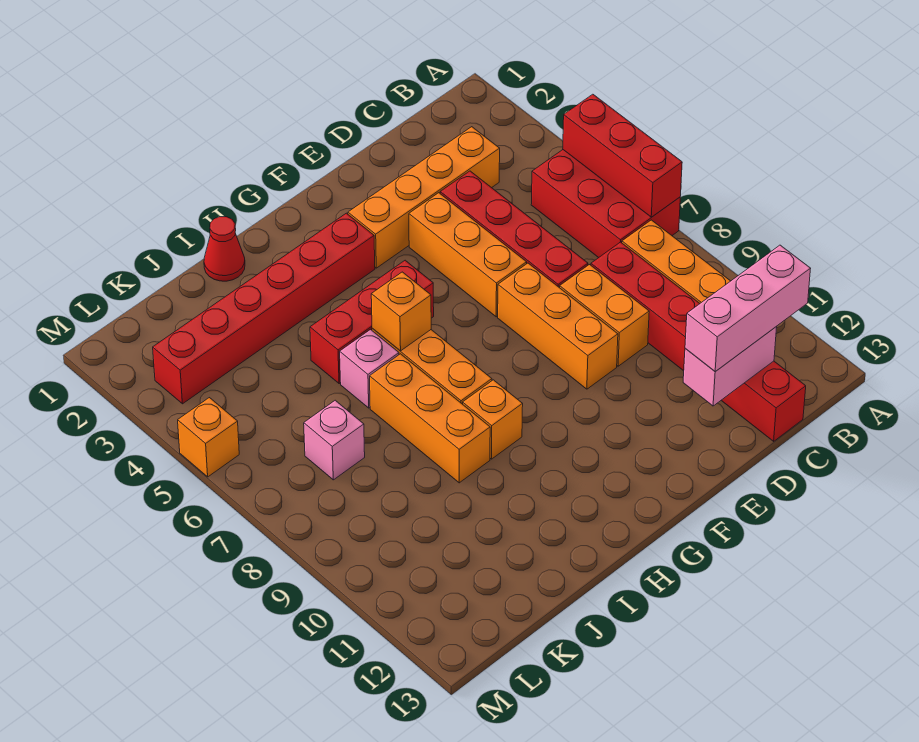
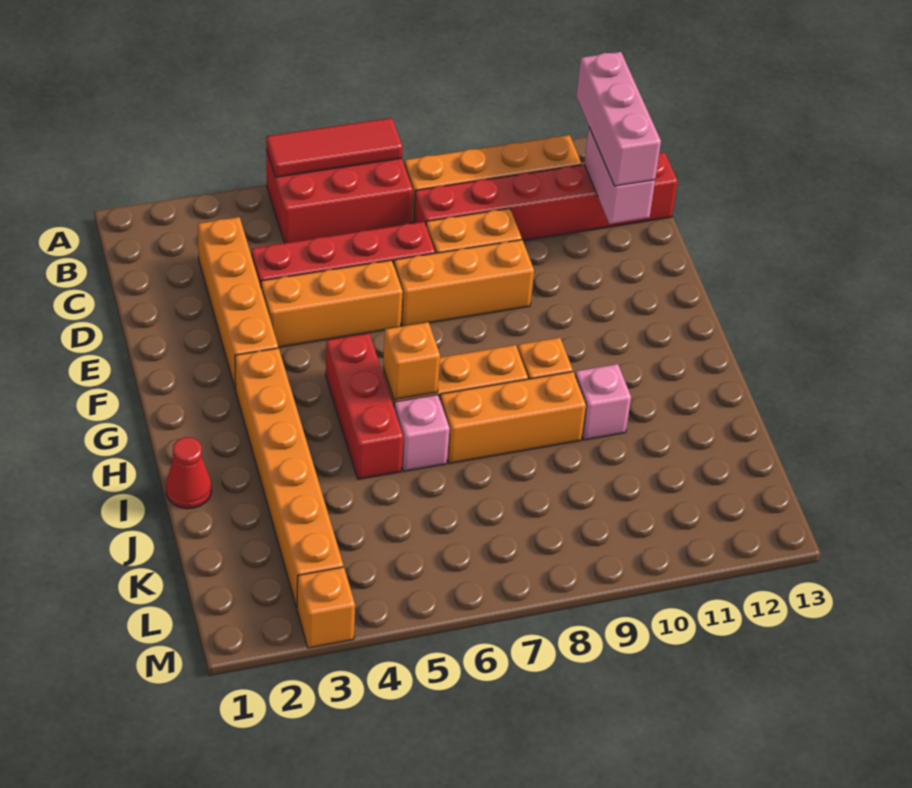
red 1x3 brick [563,94,682,217] -> red 1x3 tile [266,118,403,177]
red 1x6 brick [153,213,375,404] -> orange 1x6 brick [235,348,343,608]
pink 1x1 brick [304,400,365,480] -> pink 1x1 brick moved to [575,364,631,440]
orange 1x1 brick [178,398,239,477] -> orange 1x1 brick moved to [297,567,355,648]

